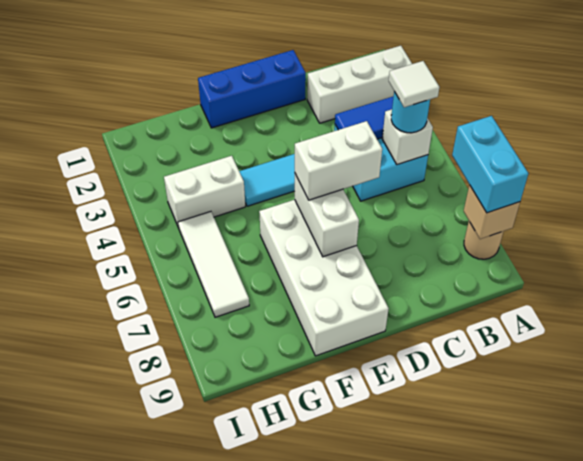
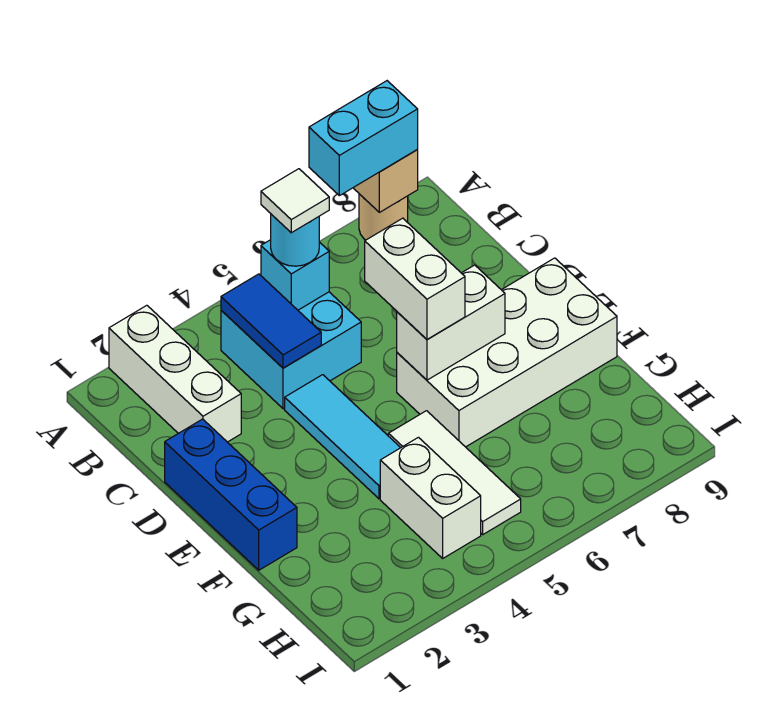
white 1x1 brick [382,109,433,165] -> cyan 1x1 brick [261,240,329,310]
white 1x3 tile [178,212,249,317] -> white 1x3 tile turned to [388,411,521,534]

